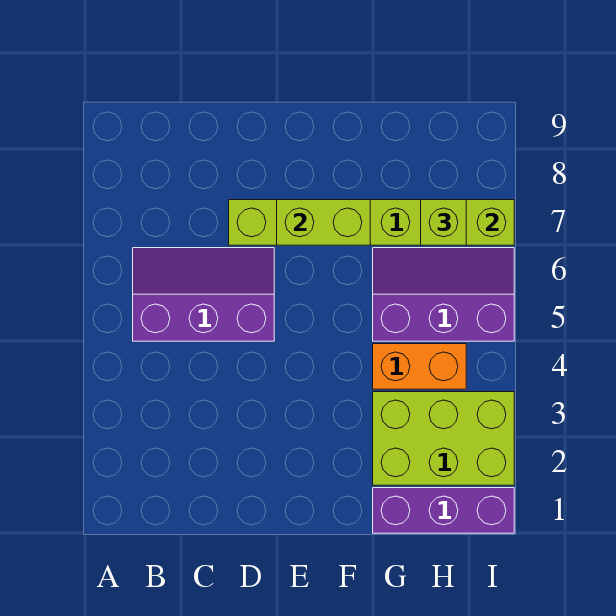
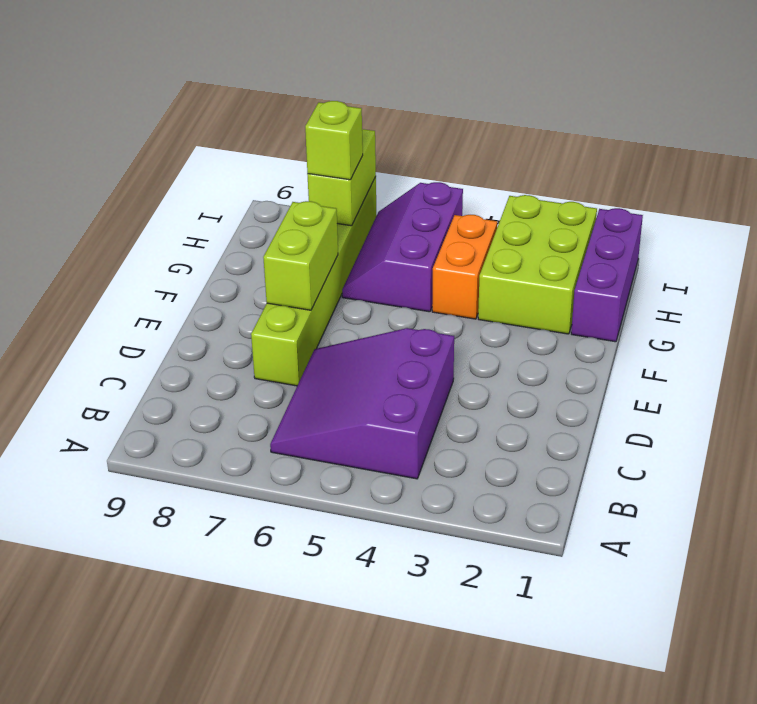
purple 2x3 slope [133,248,274,341] -> purple 3x3 slope [270,328,454,479]

